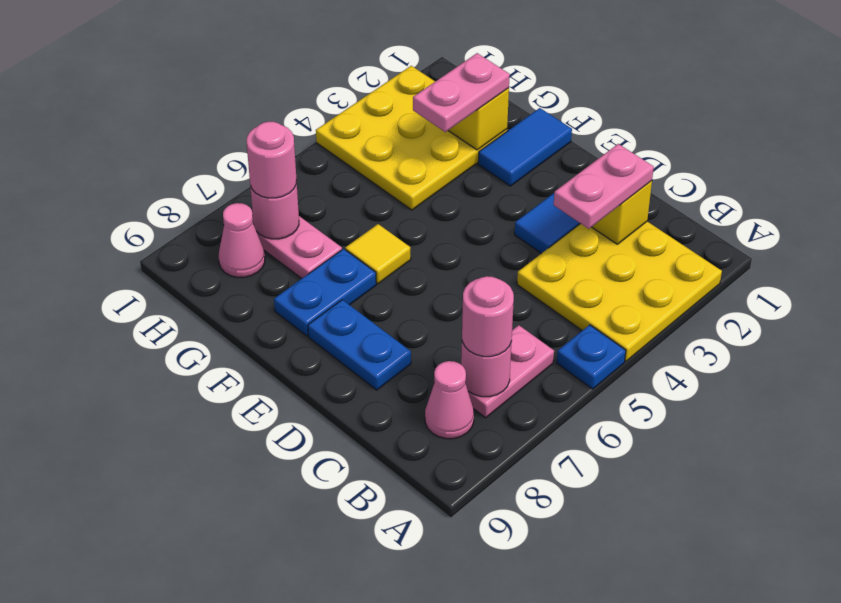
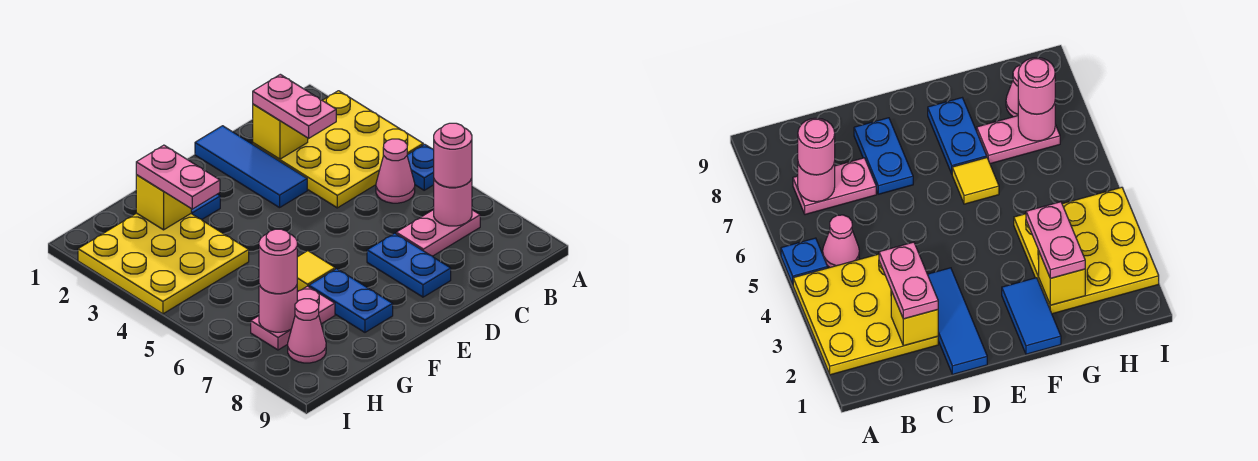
pink 1x2 plate [468,325,554,418] -> pink 1x2 plate turned to [396,210,480,256]
pink 1x1 cone [425,361,474,439] -> pink 1x1 cone moved to [376,139,415,203]
blue 1x2 plate [308,300,411,390] -> blue 1x2 plate turned to [367,233,451,297]

